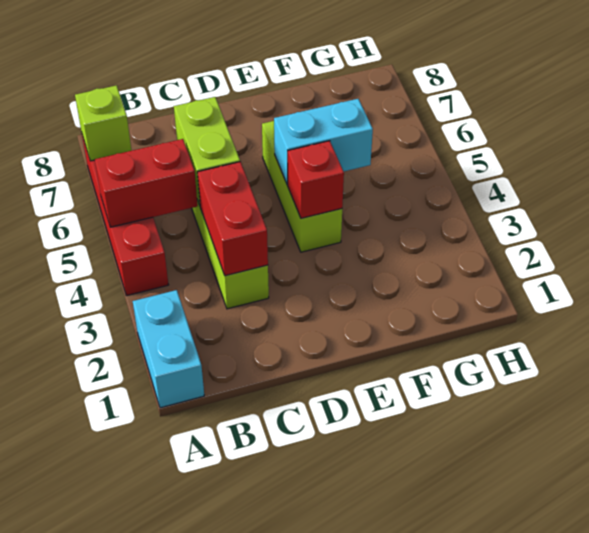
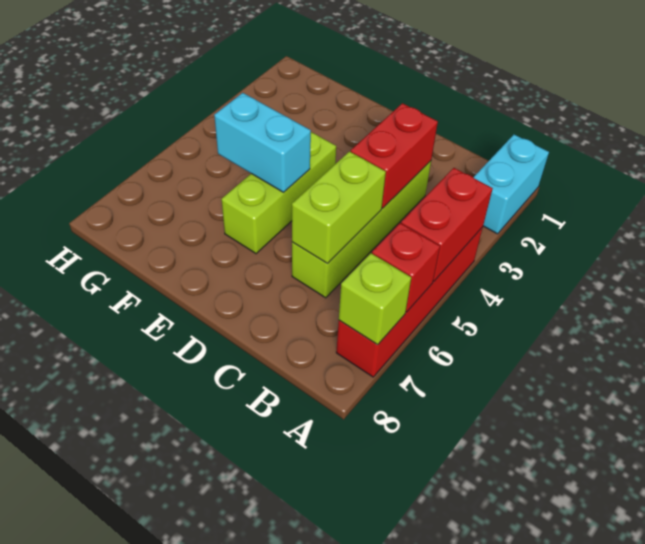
red 1x2 brick [95,139,198,227] -> red 1x2 brick turned to [401,168,493,281]
red 1x1 brick [288,141,344,218] -> red 1x1 brick moved to [372,223,440,312]

